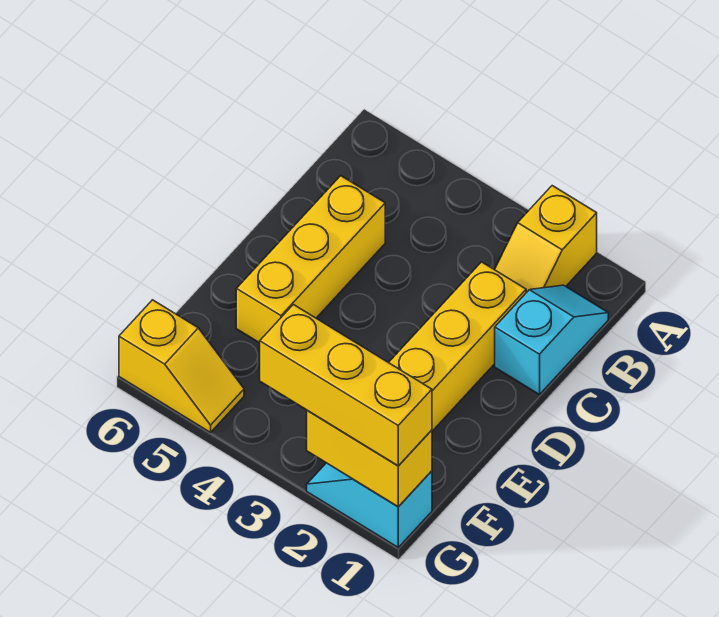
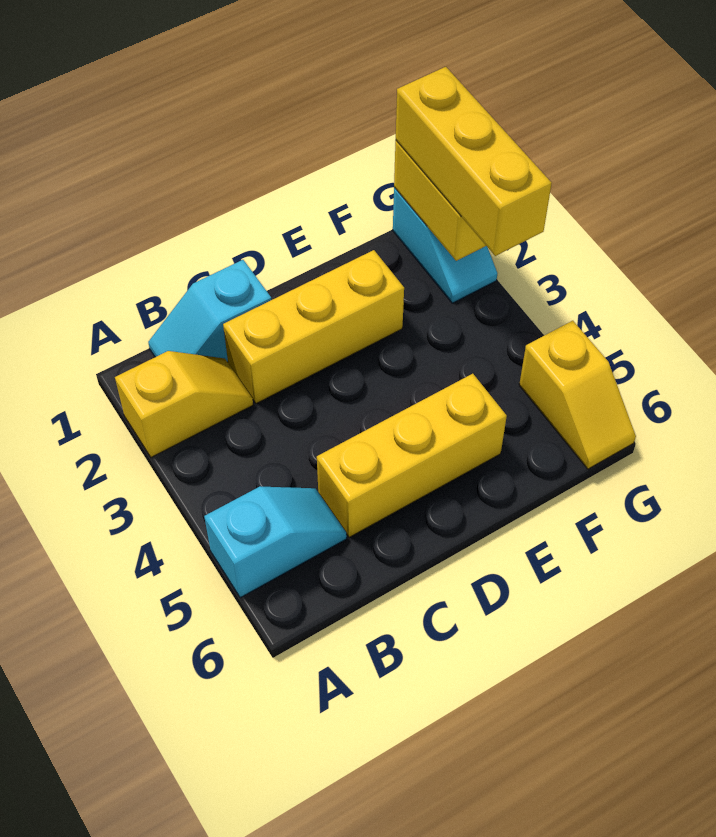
none -> cyan 1x2 slope [204,486,347,598]
yellow 1x2 slope [119,300,244,433] -> yellow 1x2 slope turned to [519,321,636,469]

